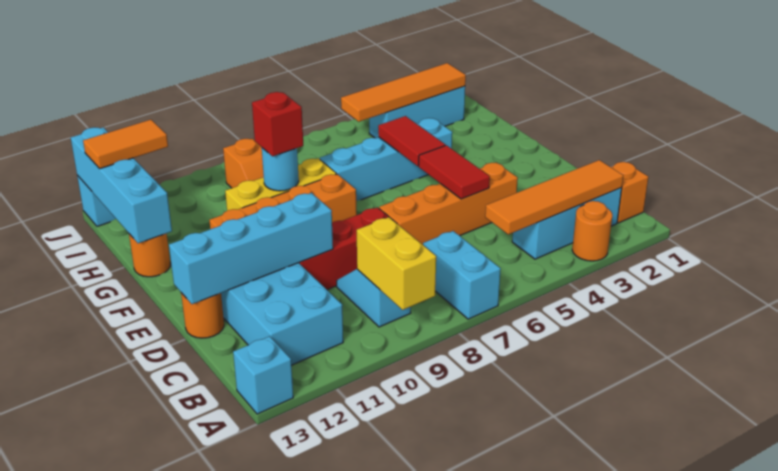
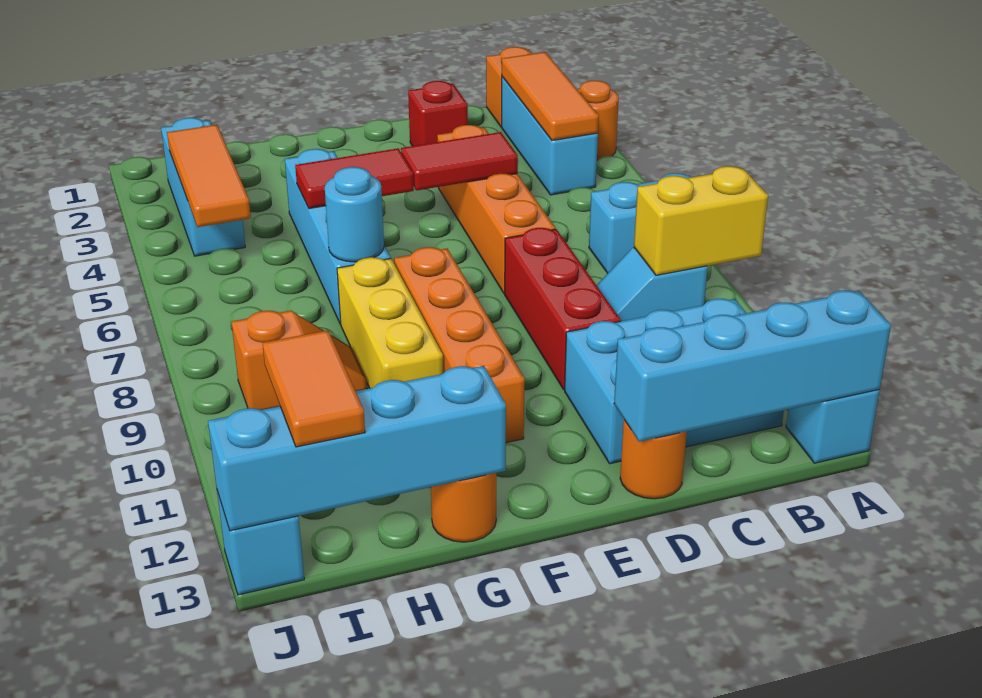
orange 1x4 tile [485,160,623,234] -> orange 1x3 tile [502,52,599,141]
cyan 1x4 brick [169,193,333,304] -> cyan 1x4 brick turned to [614,291,891,442]
cyan 1x1 round brick [262,148,299,191] -> cyan 1x1 round brick moved to [325,167,384,262]
red 1x1 brick [252,92,303,156] -> red 1x1 brick moved to [408,81,468,146]
orange 1x4 tile [341,63,466,122] -> orange 1x3 tile [167,125,251,227]

